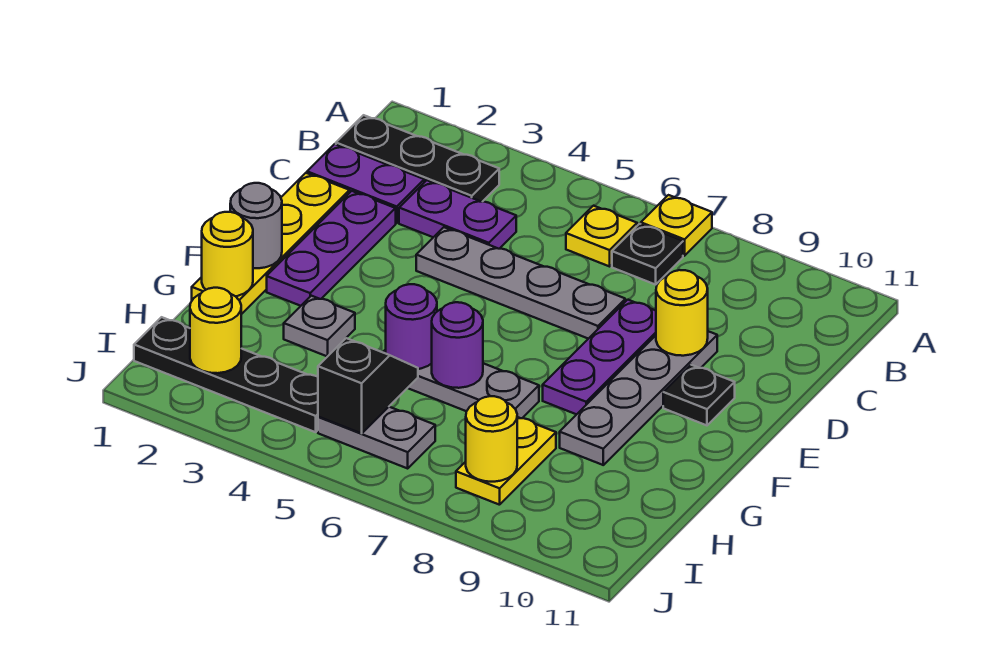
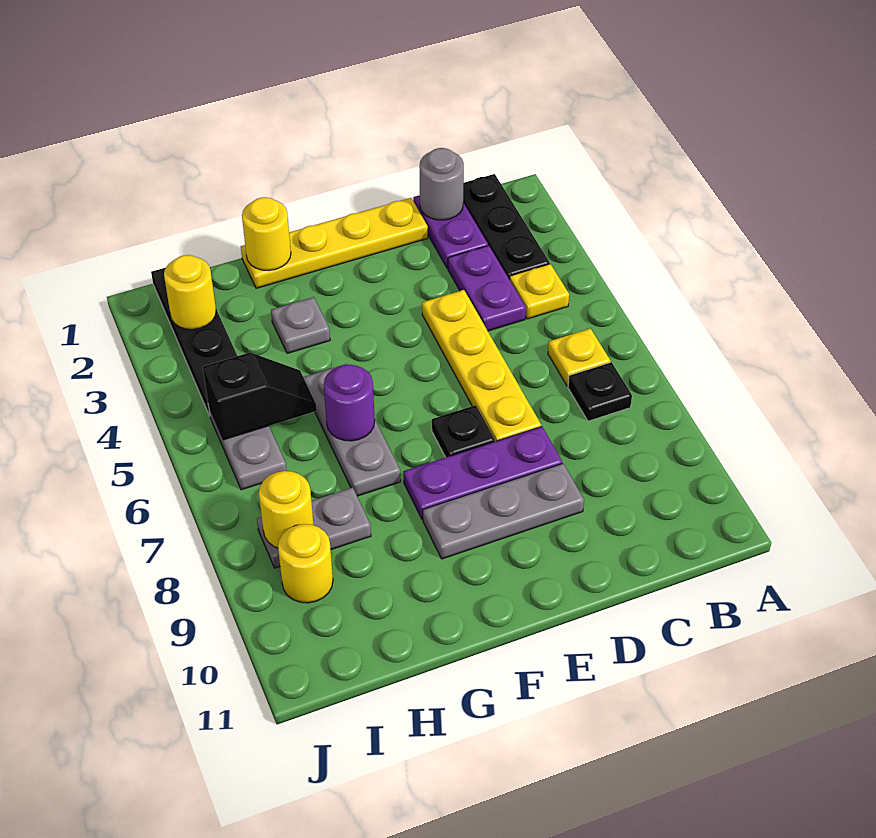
yellow 1x1 plate [641,195,712,256] -> yellow 1x1 plate moved to [509,264,569,319]
purple 1x3 plate [267,191,396,306] -> none
grey 1x4 plate [416,227,625,339] -> yellow 1x4 plate [422,290,541,441]
grey 1x4 plate [560,331,717,465] -> grey 1x3 plate [423,463,584,559]
yellow 1x1 round brick [656,270,708,356] -> yellow 1x1 round brick moved to [278,524,333,603]
black 1x1 plate [663,365,735,425] -> black 1x1 plate moved to [432,405,495,457]
grey 1x1 round brick [230,183,282,268] -> grey 1x1 round brick moved to [419,148,464,220]
purple 1x1 round brick [386,284,437,369] -> none
yellow 1x2 plate [456,417,556,505] -> grey 1x2 plate [257,488,371,568]

